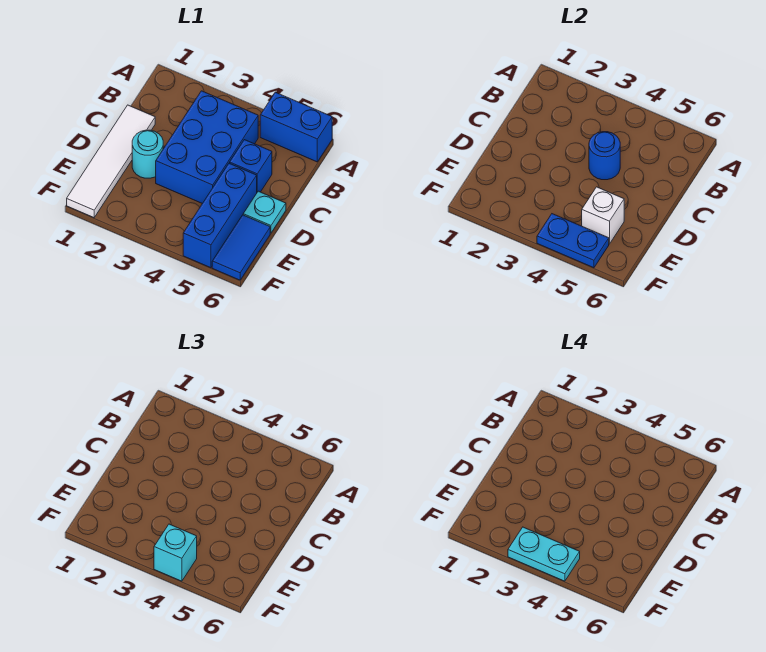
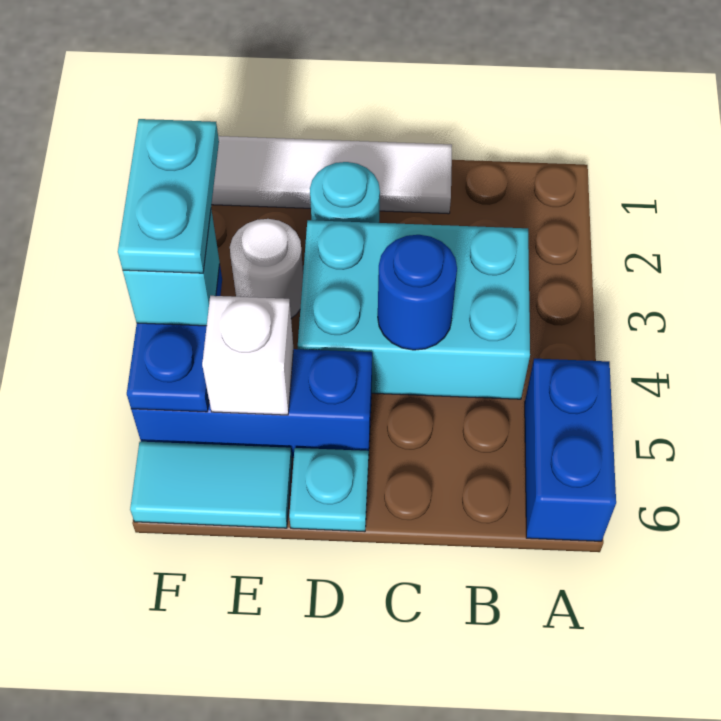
blue 2x3 brick [156,91,258,204] -> cyan 2x3 brick [298,220,530,399]
blue 1x1 brick [230,140,272,192] -> none
none -> white 1x1 round brick [230,219,303,318]
blue 1x2 tile [212,215,270,280] -> cyan 1x2 tile [130,442,292,528]

